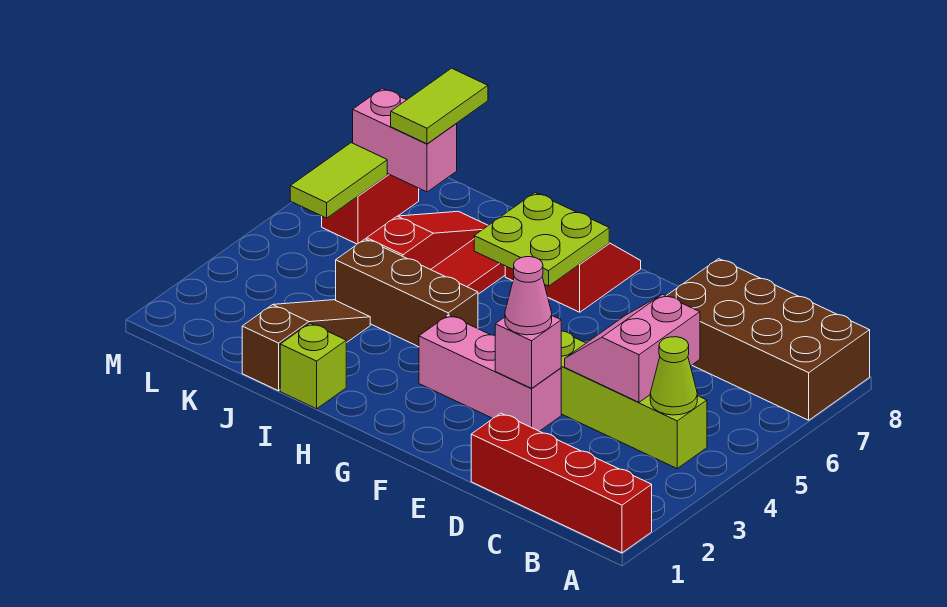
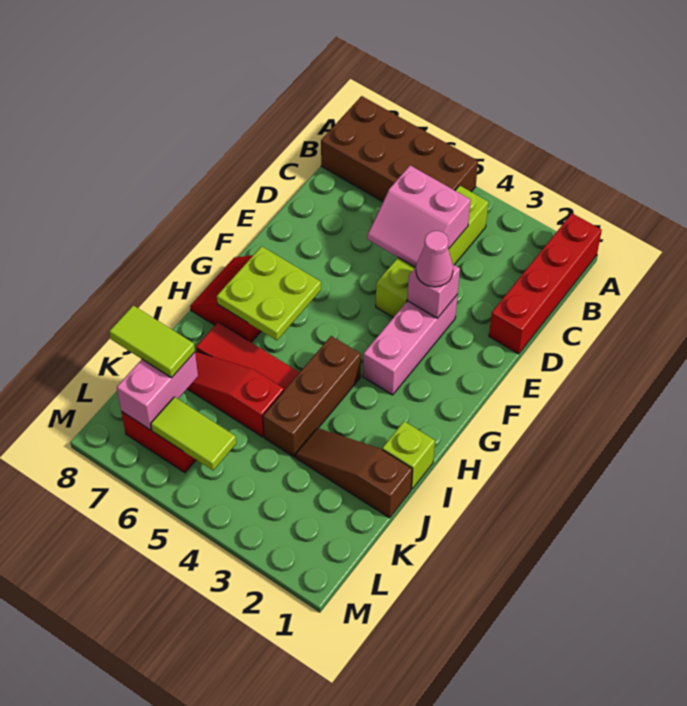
brown 2x4 brick [667,259,870,420] -> brown 2x4 brick turned to [321,96,478,202]
lime 1x1 cone [650,337,697,415] -> none

